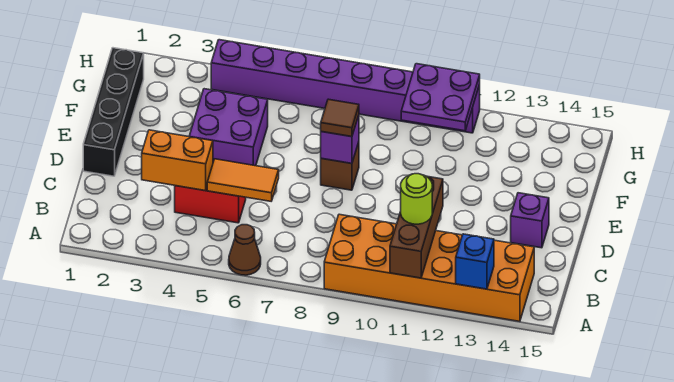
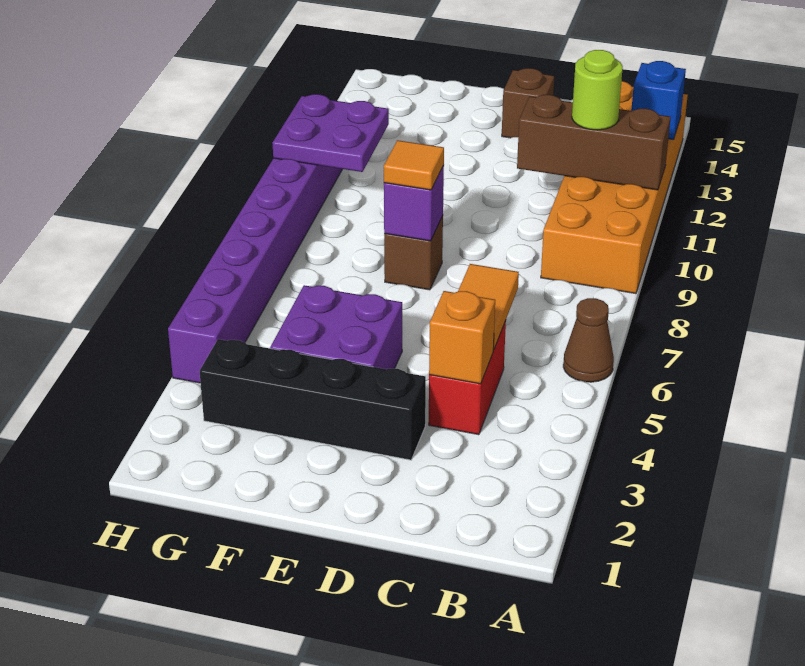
orange 1x2 brick [142,130,213,191] -> orange 1x1 brick [429,291,495,384]
black 1x4 brick [83,48,144,176] -> black 1x4 brick moved to [200,339,426,460]
purple 1x1 brick [511,193,549,248] -> brown 1x1 brick [502,68,554,138]
brown 1x1 tile [321,99,359,137] -> orange 1x1 tile [384,140,444,190]

